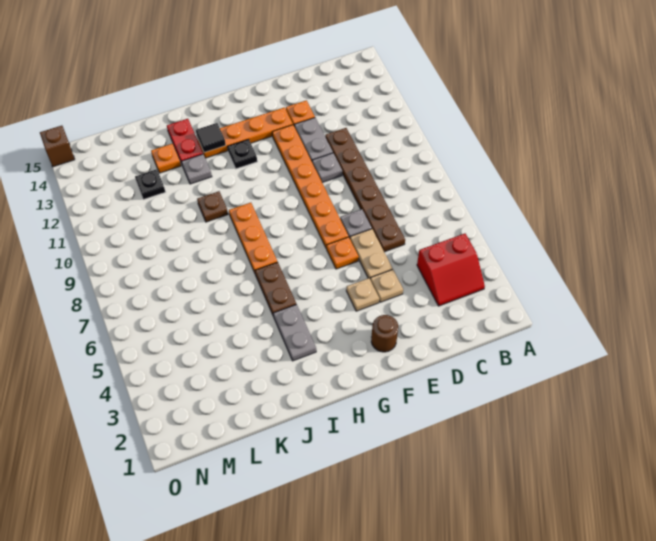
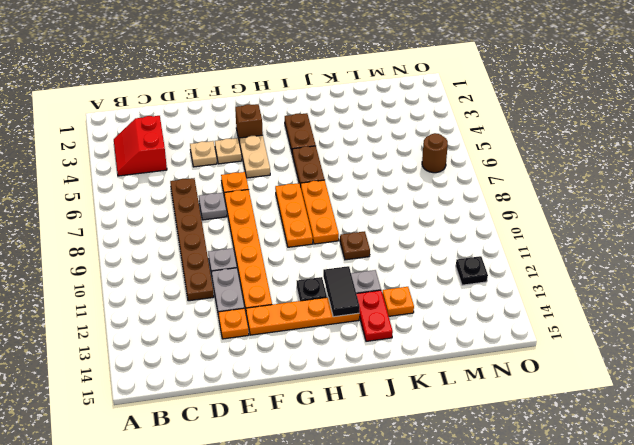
red 2x2 slope [417,234,485,306] -> red 2x2 slope turned to [114,116,167,176]
tan 1x2 plate [350,229,393,278] -> tan 1x2 plate moved to [239,135,270,178]
brown 1x1 round brick [371,315,398,352] -> brown 1x1 round brick moved to [422,133,448,173]
none -> orange 1x3 plate [275,183,313,247]
grey 1x2 plate [273,304,316,361] -> brown 1x2 plate [285,113,316,155]
black 1x1 tile [196,123,226,153] -> black 1x2 tile [323,266,360,317]
black 1x1 plate [135,169,165,199] -> black 1x1 plate moved to [456,256,488,285]
brown 1x1 brick [40,126,75,167] -> brown 1x1 brick moved to [235,104,263,142]

